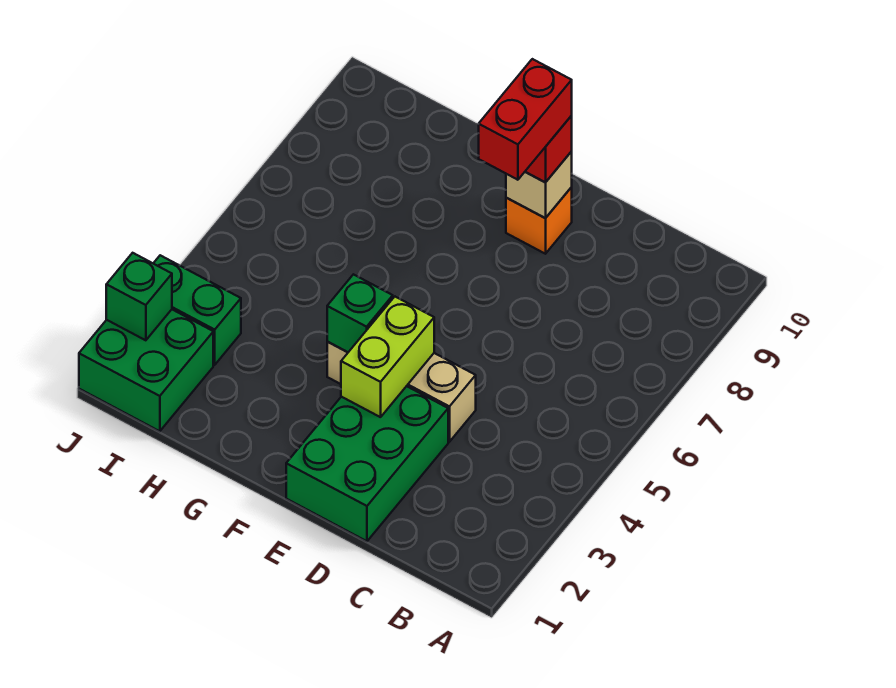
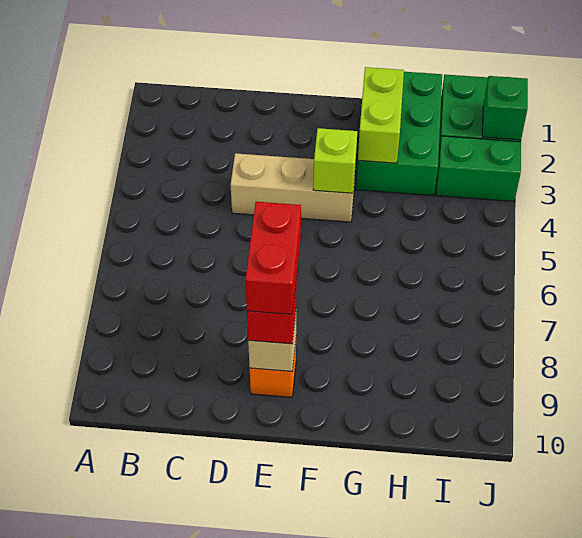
green 2x3 brick [286,386,448,541] -> green 2x3 brick moved to [356,72,442,196]
lime 1x2 brick [341,297,434,417] -> lime 1x2 brick moved to [358,67,404,163]
green 1x1 brick [327,274,393,352] -> lime 1x1 brick [313,128,357,193]

